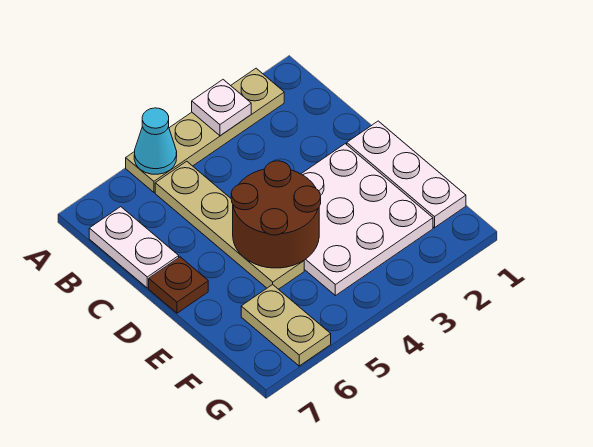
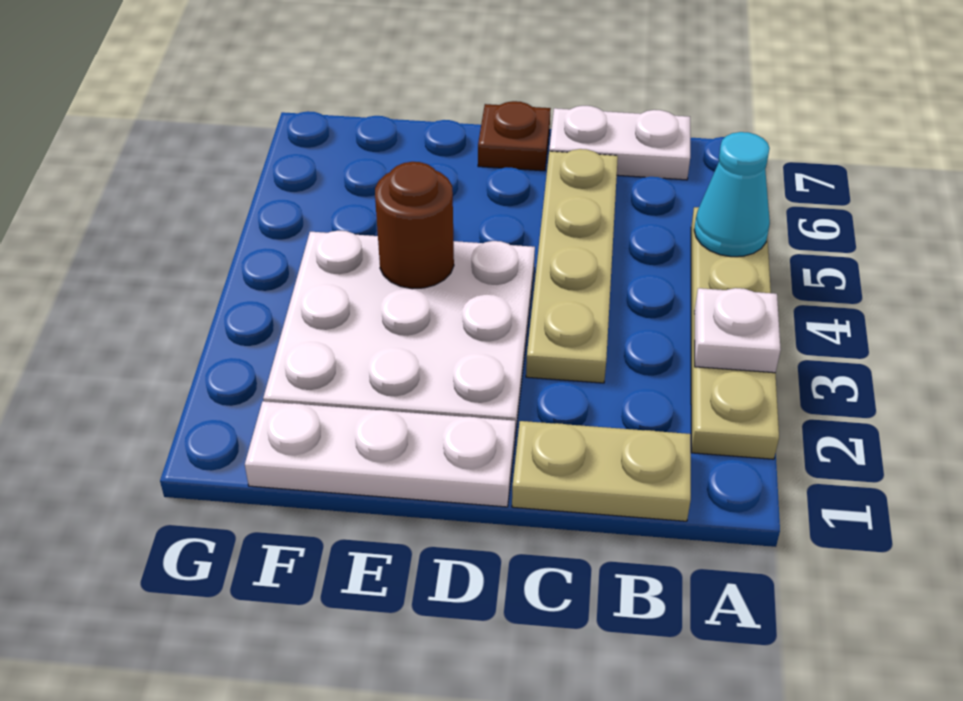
tan 1x4 plate [155,161,304,289] -> tan 1x4 plate turned to [526,149,618,383]
brown 2x2 round brick [231,161,321,268] -> brown 1x1 round brick [375,162,454,289]
tan 1x2 plate [241,285,331,366] -> tan 1x2 plate moved to [512,421,691,521]

